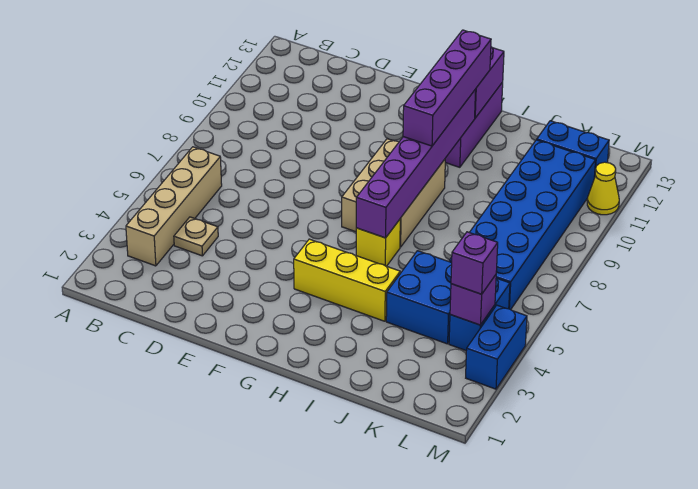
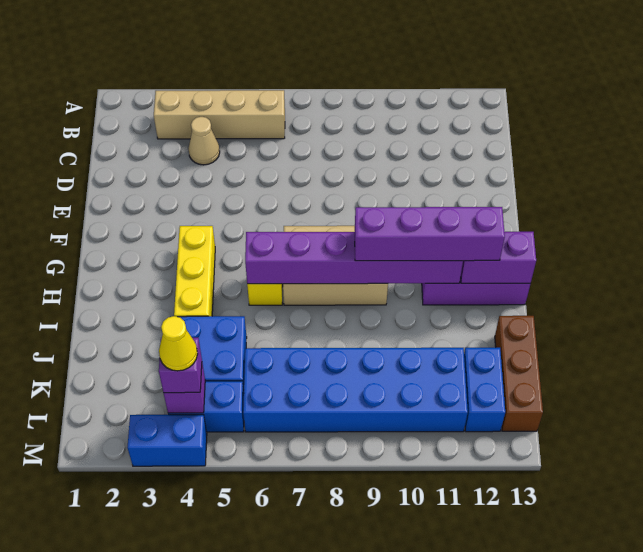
tan 1x1 plate [174,217,218,256] -> tan 1x1 cone [188,117,220,165]
none -> brown 1x3 brick [495,316,543,431]
yellow 1x1 cone [587,162,619,215] -> yellow 1x1 cone moved to [159,316,198,371]

